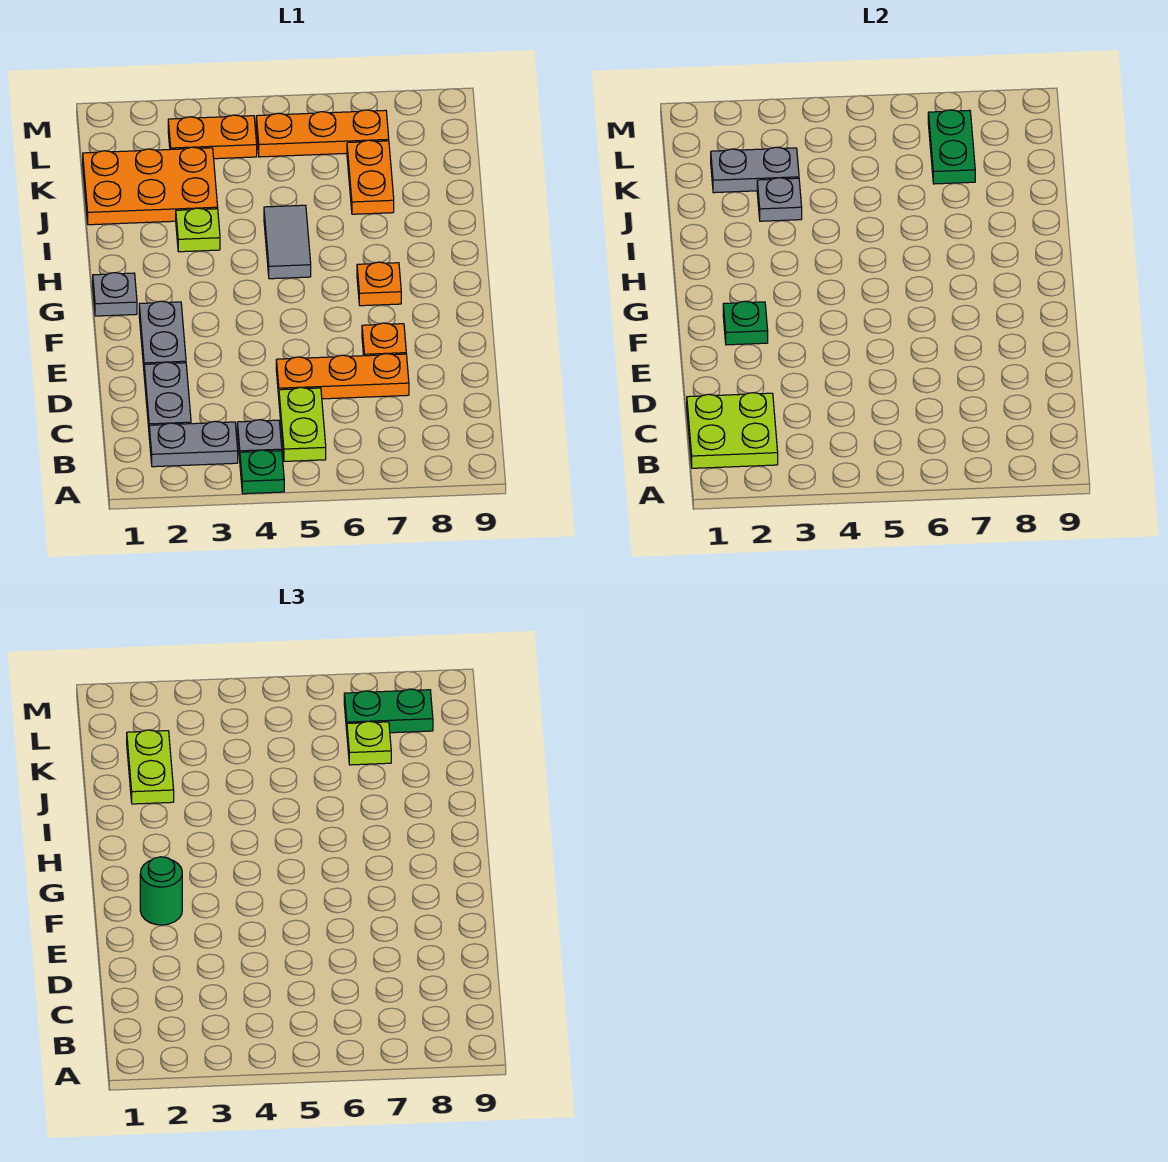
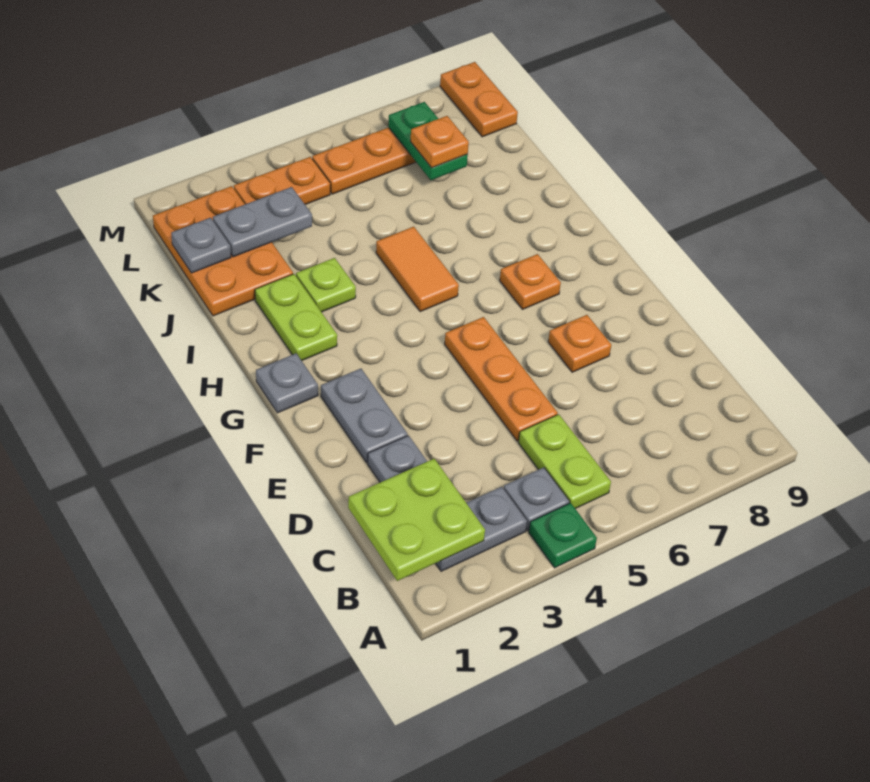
orange 1x3 plate [276,354,409,399] -> orange 1x3 plate turned to [445,317,558,441]
green 1x1 plate [723,301,768,345] -> none
green 1x1 round brick [140,857,182,925] -> none
grey 1x2 tile [264,205,311,279] -> orange 1x2 tile [376,227,459,312]
orange 2x3 plate [83,147,218,225] -> orange 2x3 plate turned to [153,186,293,316]
lime 1x2 plate [127,730,174,804] -> lime 1x2 plate moved to [255,274,337,361]
grey 1x1 plate [757,178,802,221] -> grey 1x1 plate moved to [171,218,231,273]
orange 1x2 plate [347,140,394,214] -> orange 1x2 plate moved to [440,62,518,137]
lime 1x1 plate [347,721,391,765] -> orange 1x1 plate [411,116,469,168]
green 1x2 plate [344,689,433,733] -> none

